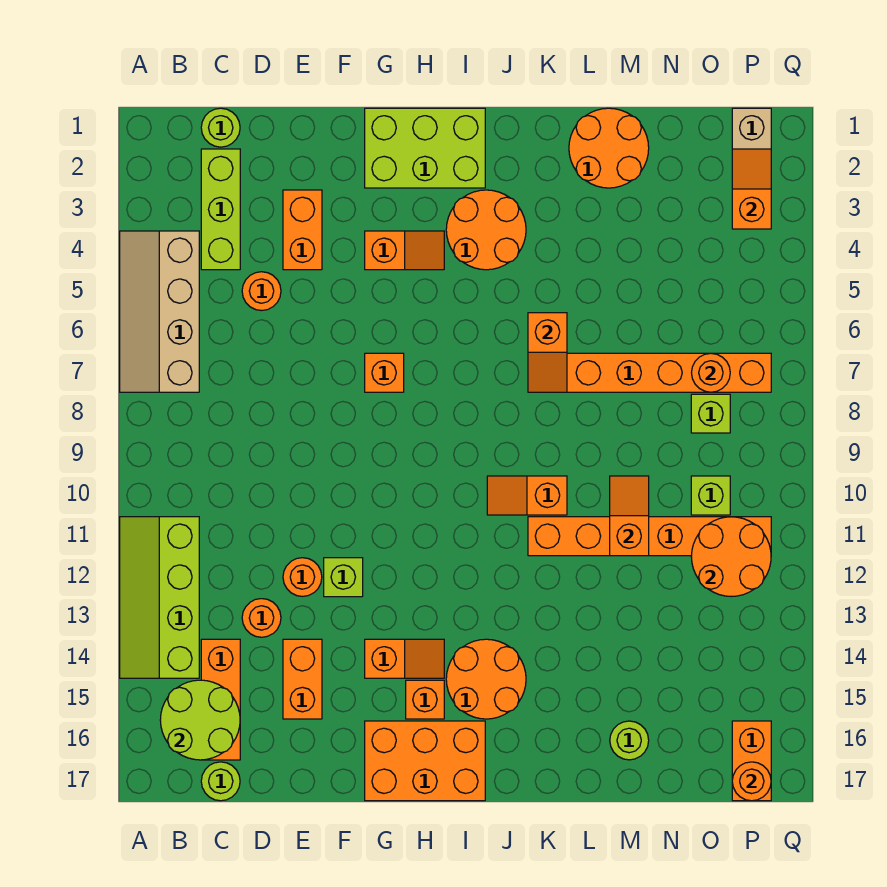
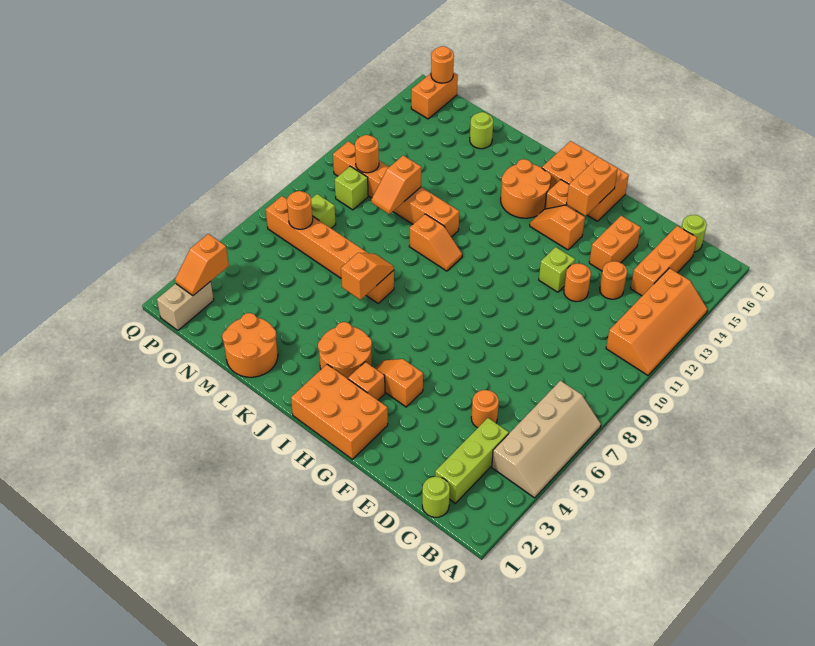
lime 2x4 slope [120,517,199,678] -> orange 2x4 slope [606,268,707,375]
lime 2x2 round brick [160,680,240,760] -> none
orange 1x2 brick [283,190,322,270] -> orange 1x2 brick moved to [567,157,618,216]
lime 2x3 brick [365,108,485,188] -> orange 2x3 brick [291,364,388,459]
orange 1x1 brick [365,353,404,392] -> orange 1x1 brick moved to [348,362,385,400]
orange 2x2 round brick [691,517,771,597] -> orange 1x1 round brick [355,135,379,173]

